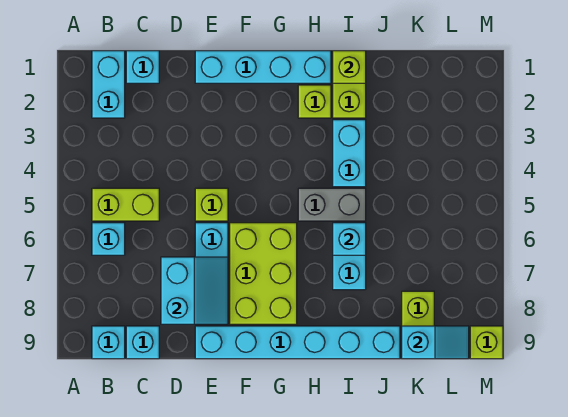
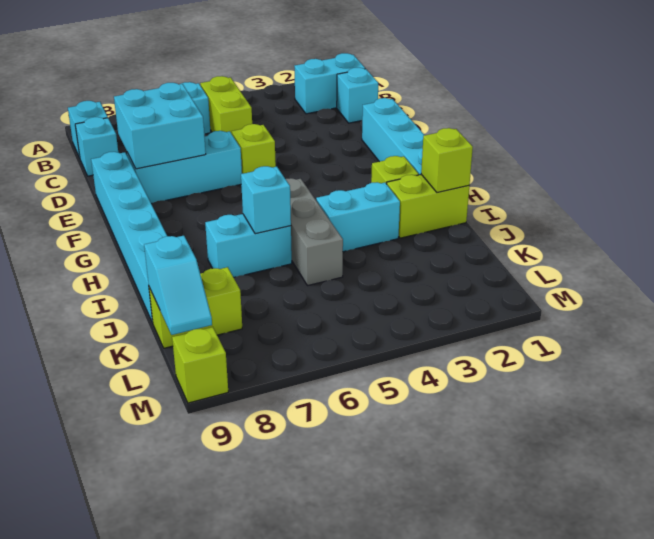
cyan 2x2 slope [161,257,228,324] -> cyan 2x2 brick [114,83,206,169]
lime 2x3 brick [230,223,297,324] -> none
grey 1x2 brick [298,188,366,221] -> grey 1x3 brick [286,178,343,286]

